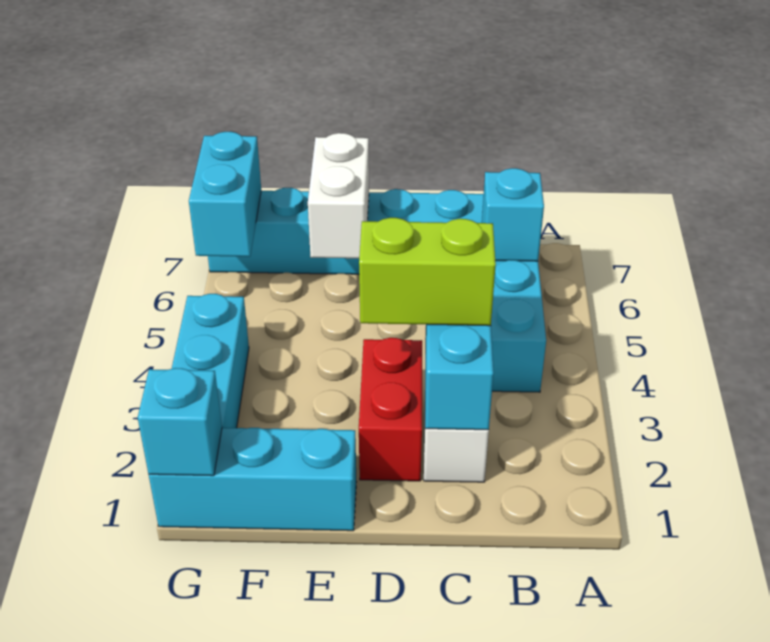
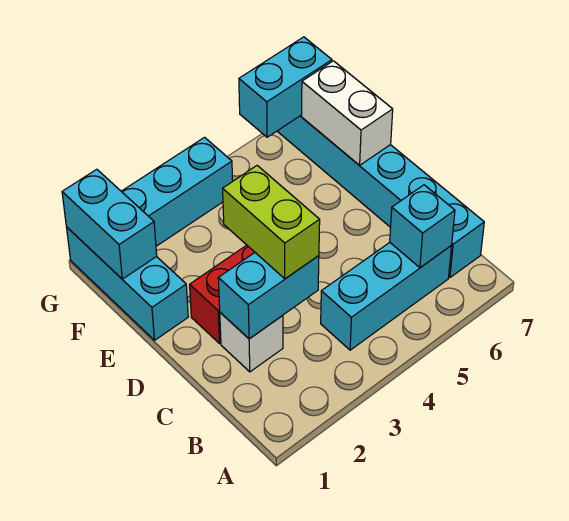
white 1x2 brick [308,133,369,258] -> white 1x2 brick turned to [302,61,393,165]
cyan 1x1 brick [138,368,222,476] -> cyan 1x2 brick [62,169,157,279]

